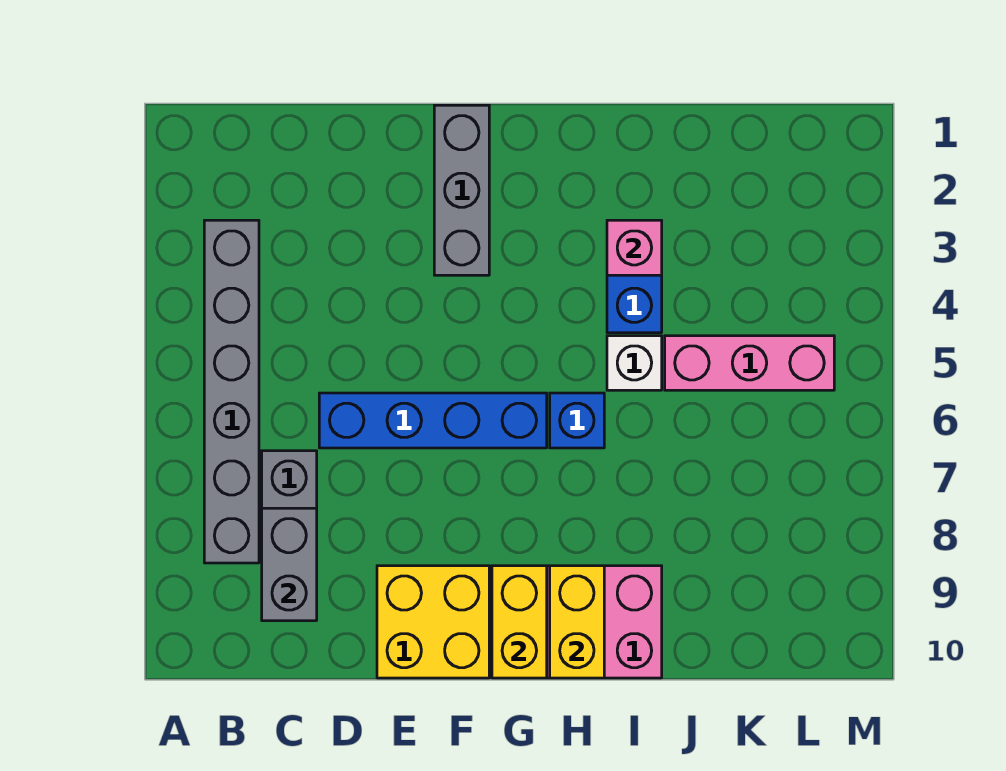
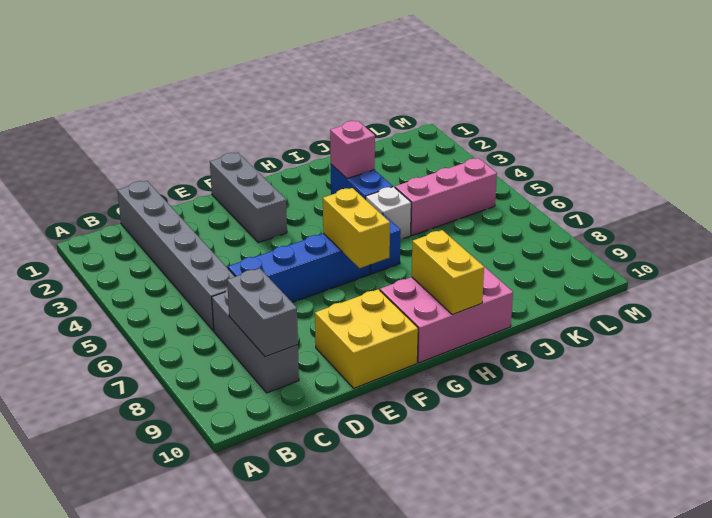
grey 1x6 brick [204,220,259,563] -> grey 1x6 brick moved to [117,181,235,331]
yellow 1x2 brick [492,566,547,678] -> yellow 1x2 brick moved to [323,188,390,268]

